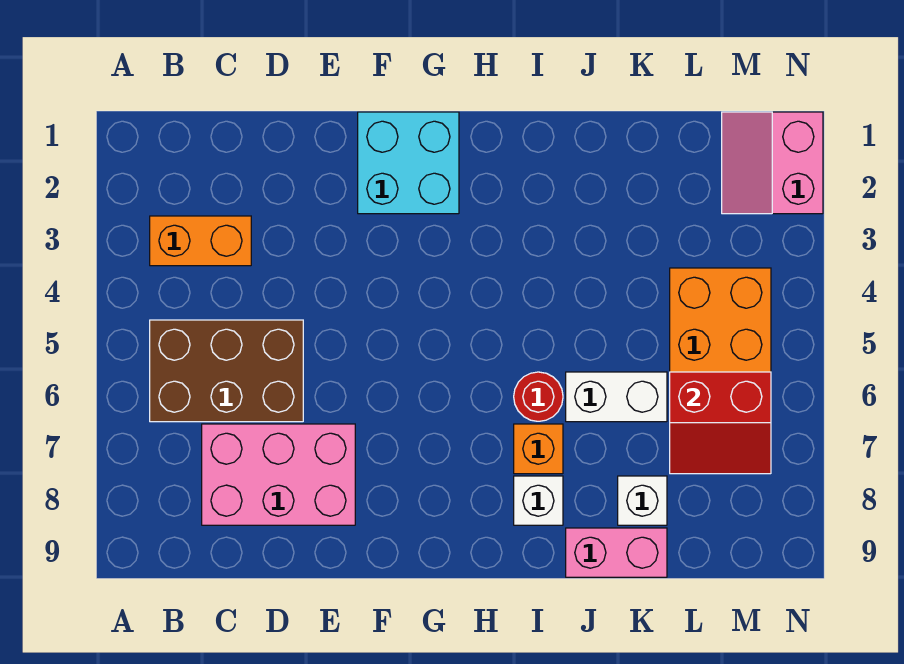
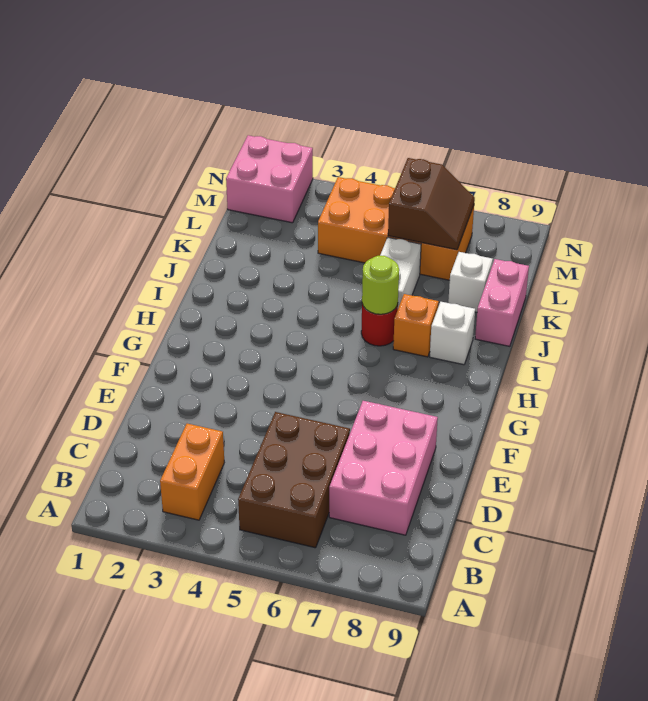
cyan 2x2 brick [358,112,459,214] -> none
none -> lime 1x1 round brick [362,256,399,314]
red 2x2 slope [670,372,771,474] -> brown 2x2 slope [388,158,475,250]
pink 2x2 slope [722,112,823,214] -> pink 2x2 brick [226,135,313,223]

